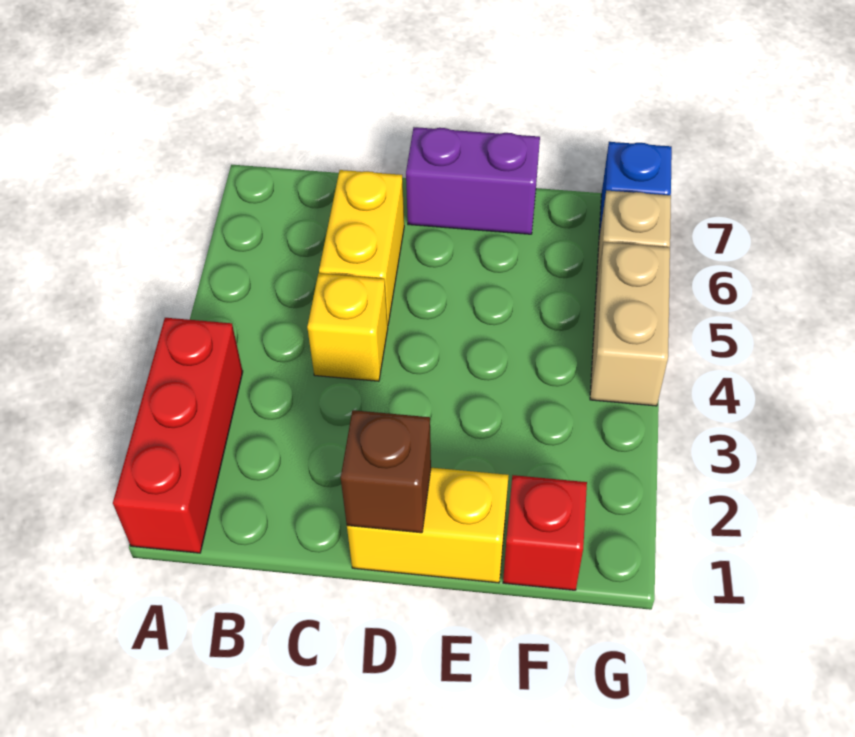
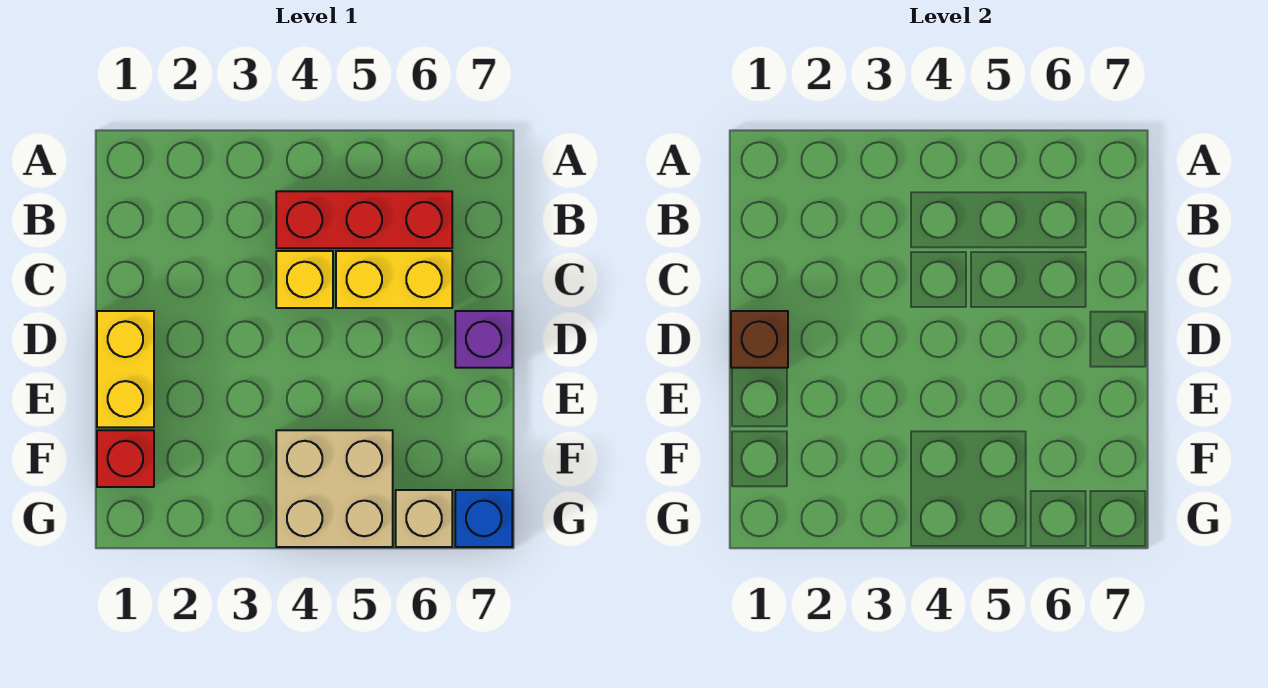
red 1x3 brick [113,318,243,553] -> red 1x3 brick moved to [276,191,452,248]
purple 1x2 brick [406,127,540,234] -> purple 1x1 brick [455,311,512,368]
tan 1x2 brick [590,242,670,406] -> tan 2x2 brick [276,430,393,547]

